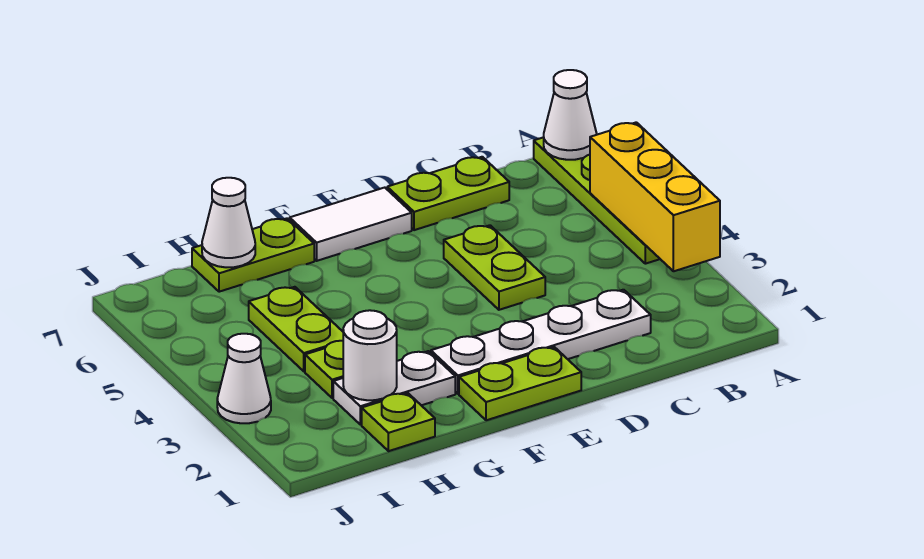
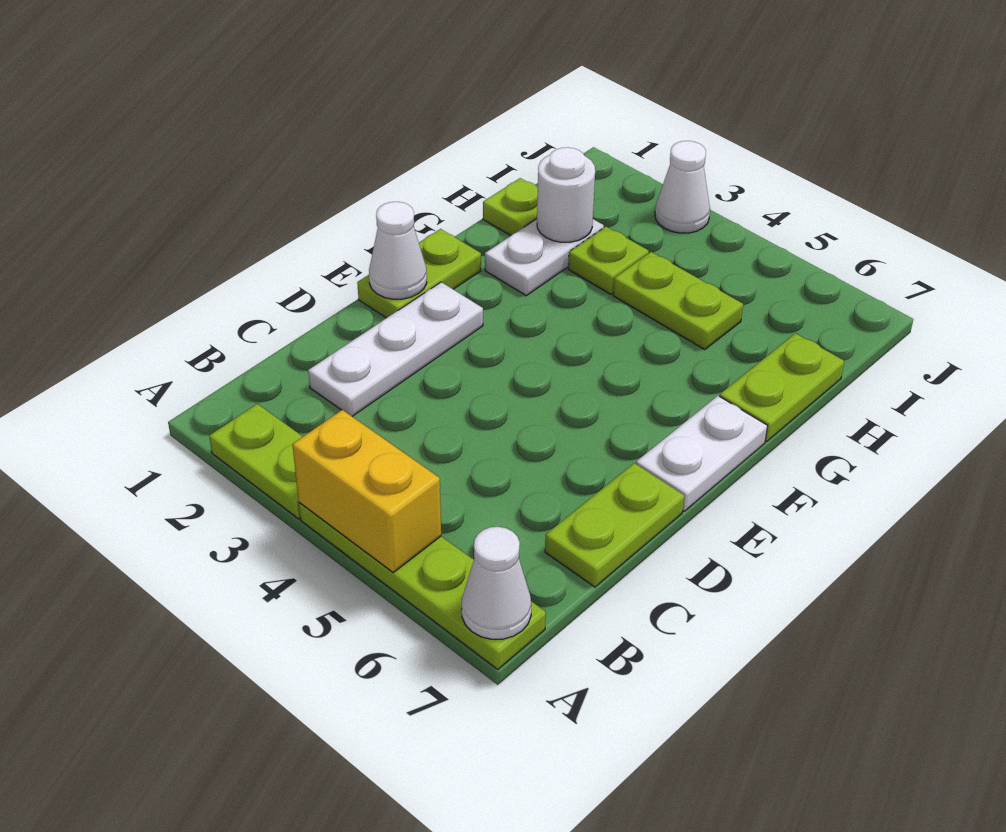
yellow 1x3 brick [590,122,720,271] -> yellow 1x2 brick [292,410,441,573]
white 1x4 plate [431,290,651,394] -> white 1x3 plate [308,282,483,416]
lime 1x2 plate [444,225,545,310] -> lime 1x2 plate moved to [209,404,303,519]
white 1x2 tile [290,188,412,261] -> white 1x2 plate [636,396,767,511]
white 1x1 cone [202,178,255,267] -> white 1x1 cone moved to [369,202,427,299]

